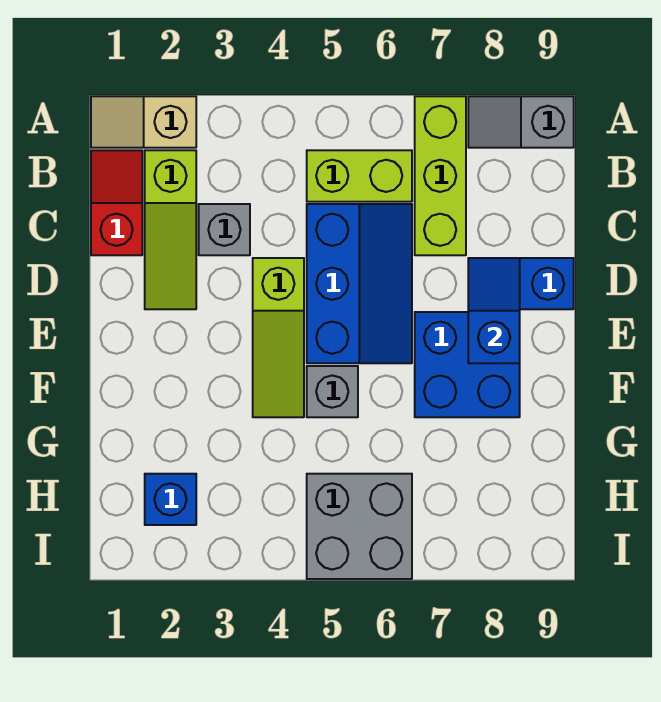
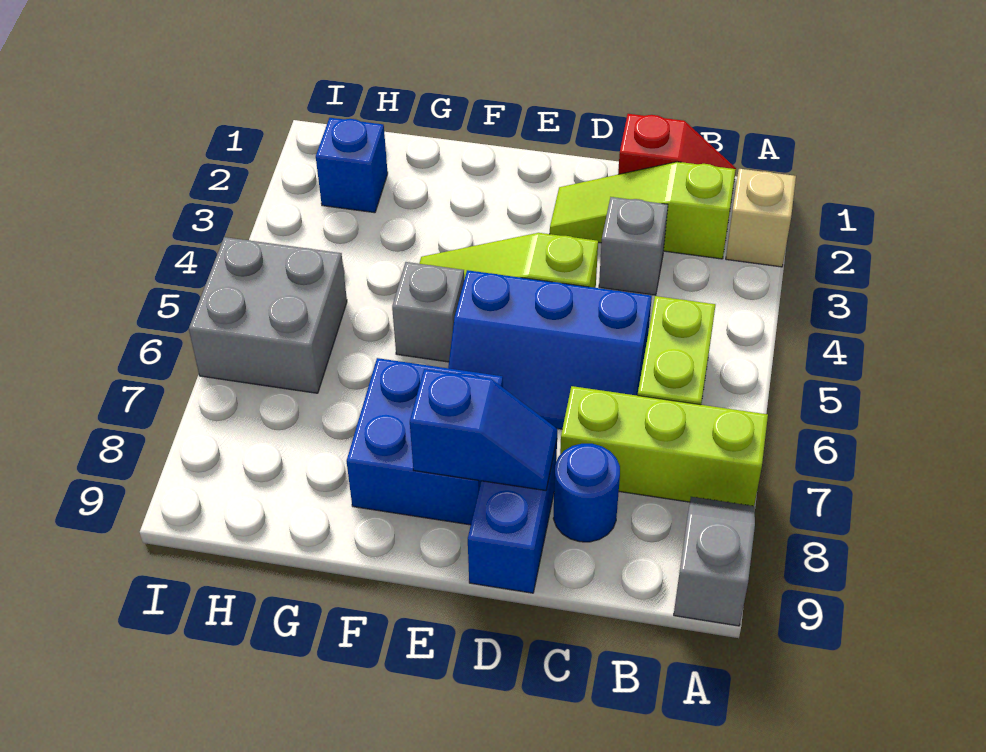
none -> blue 1x1 round brick [553,444,620,542]

